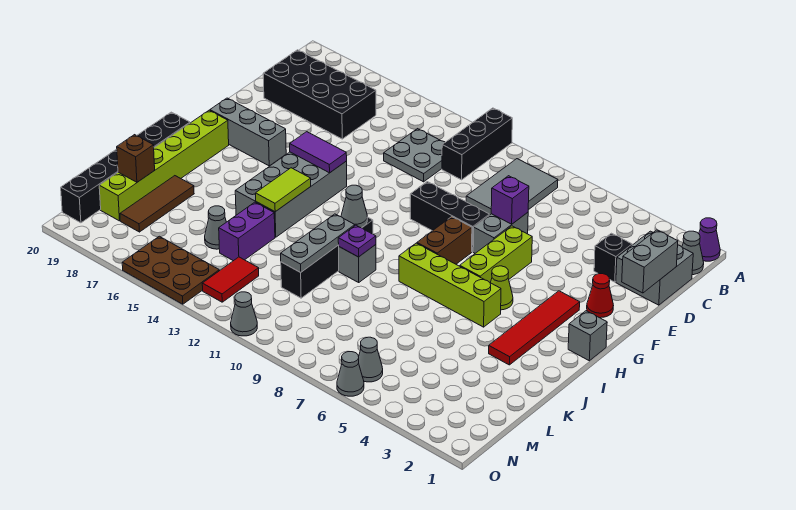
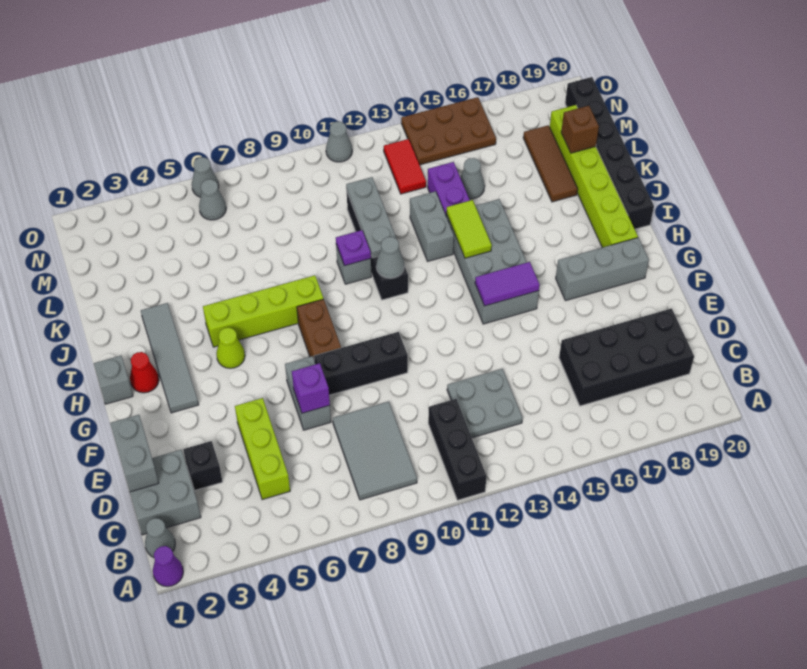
red 1x1 cone [587,274,613,318] -> red 1x1 cone moved to [130,352,159,393]
lime 1x3 brick [460,226,532,282] -> lime 1x3 brick moved to [235,398,290,500]
red 1x4 tile [489,291,580,365] -> grey 1x4 tile [141,303,199,413]
none -> grey 1x2 brick [410,191,454,261]

